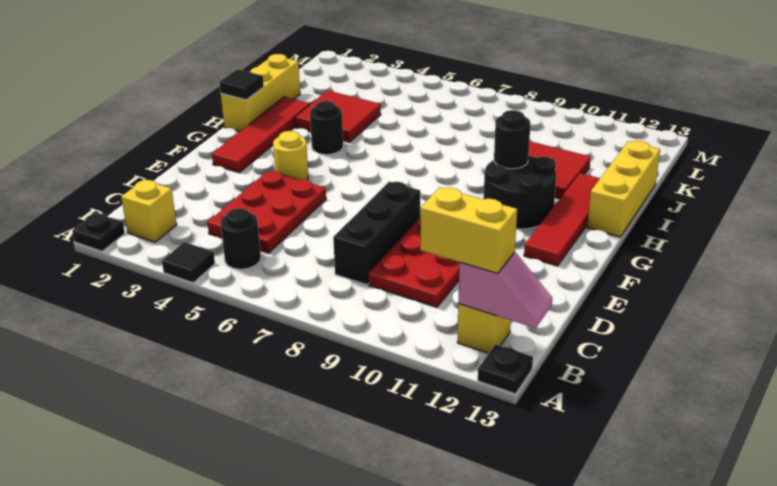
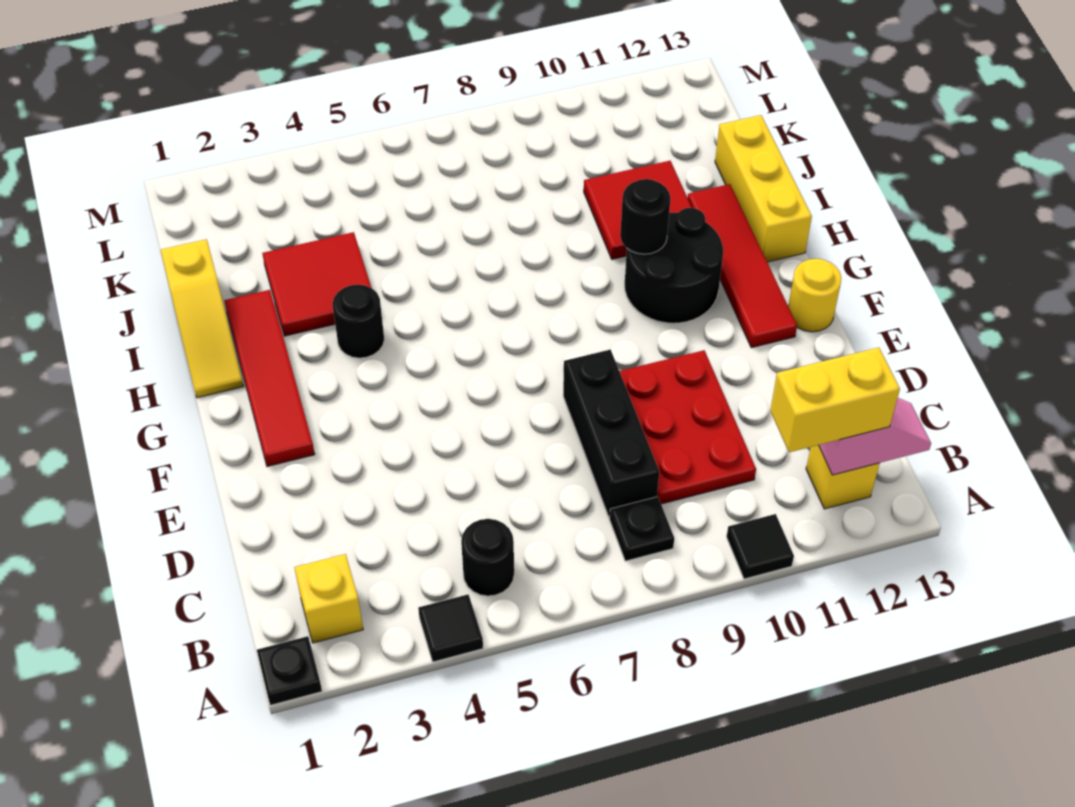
black 1x1 plate [478,344,533,394] -> black 1x1 plate moved to [610,497,674,561]
red 2x3 plate [207,171,326,253] -> none
yellow 1x1 round brick [273,131,308,180] -> yellow 1x1 round brick moved to [788,259,841,332]
yellow 1x3 brick [221,54,300,132] -> yellow 1x3 slope [161,239,243,398]
black 1x1 tile [219,69,264,100] -> black 1x1 tile moved to [727,514,794,579]

